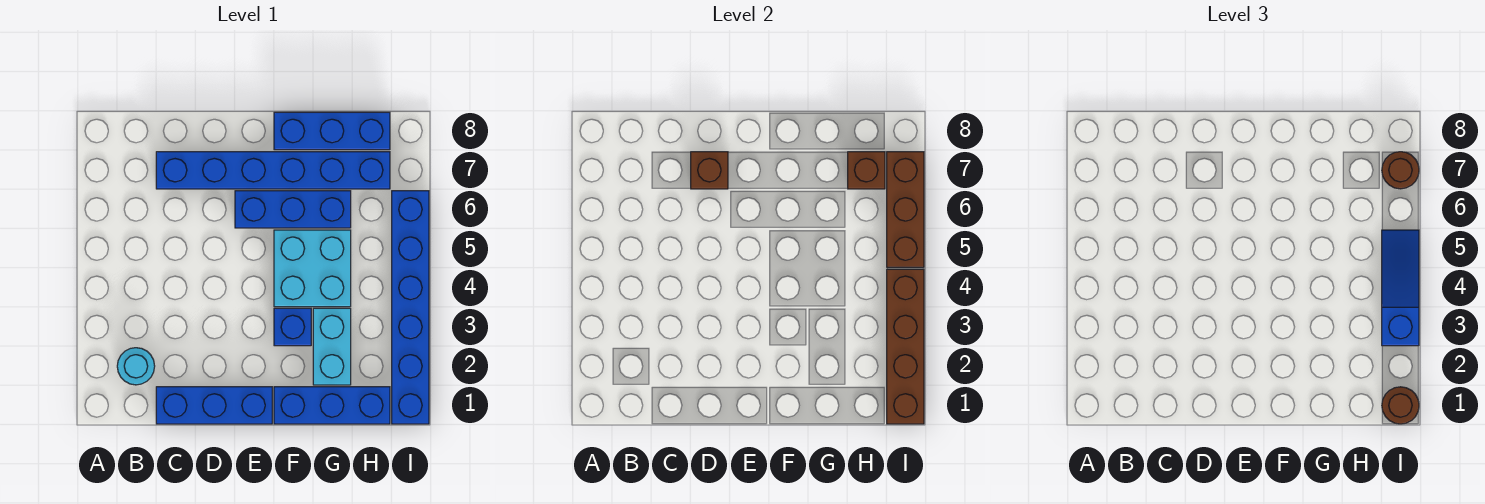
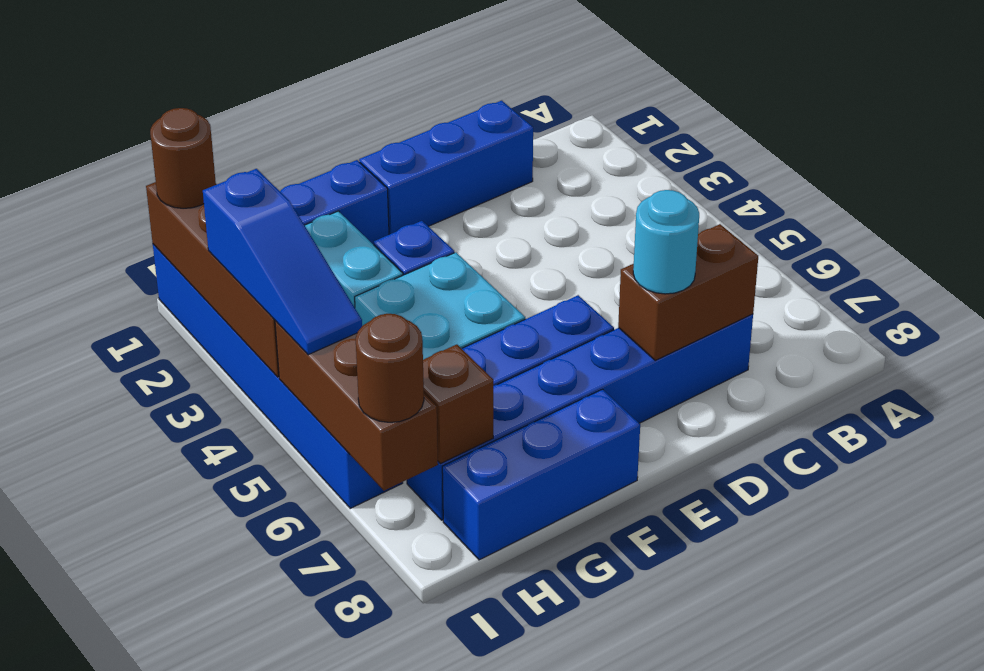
cyan 1x1 round brick [117,348,155,385] -> cyan 1x1 round brick moved to [633,190,699,294]
brown 1x1 brick [691,152,728,189] -> brown 1x2 brick [618,224,758,360]

